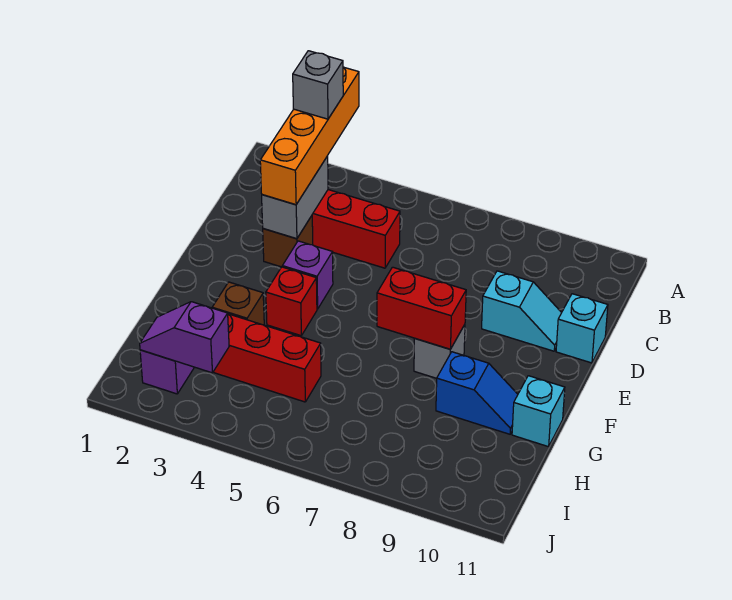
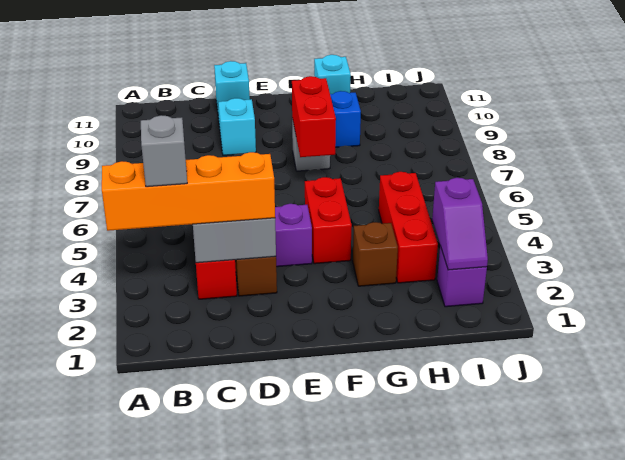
red 1x1 brick [266,267,317,336] -> red 1x2 brick [305,177,352,264]

